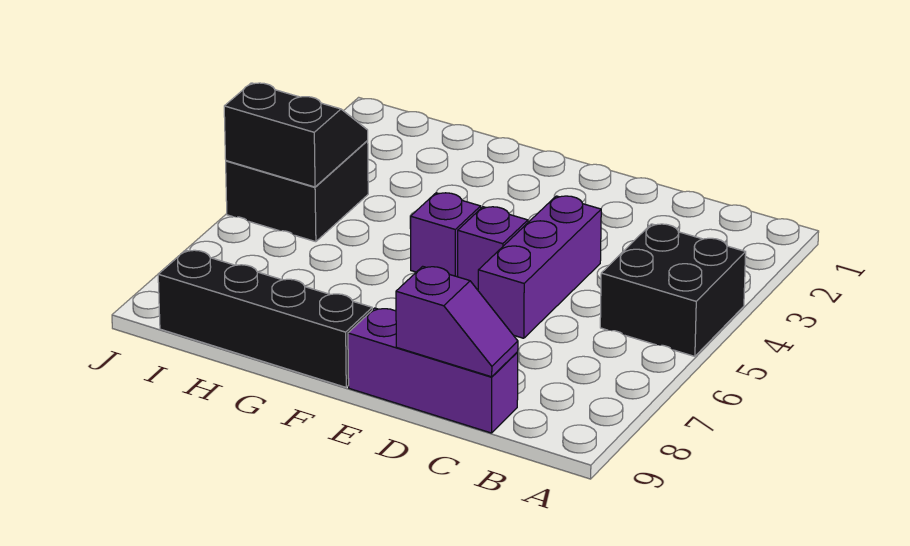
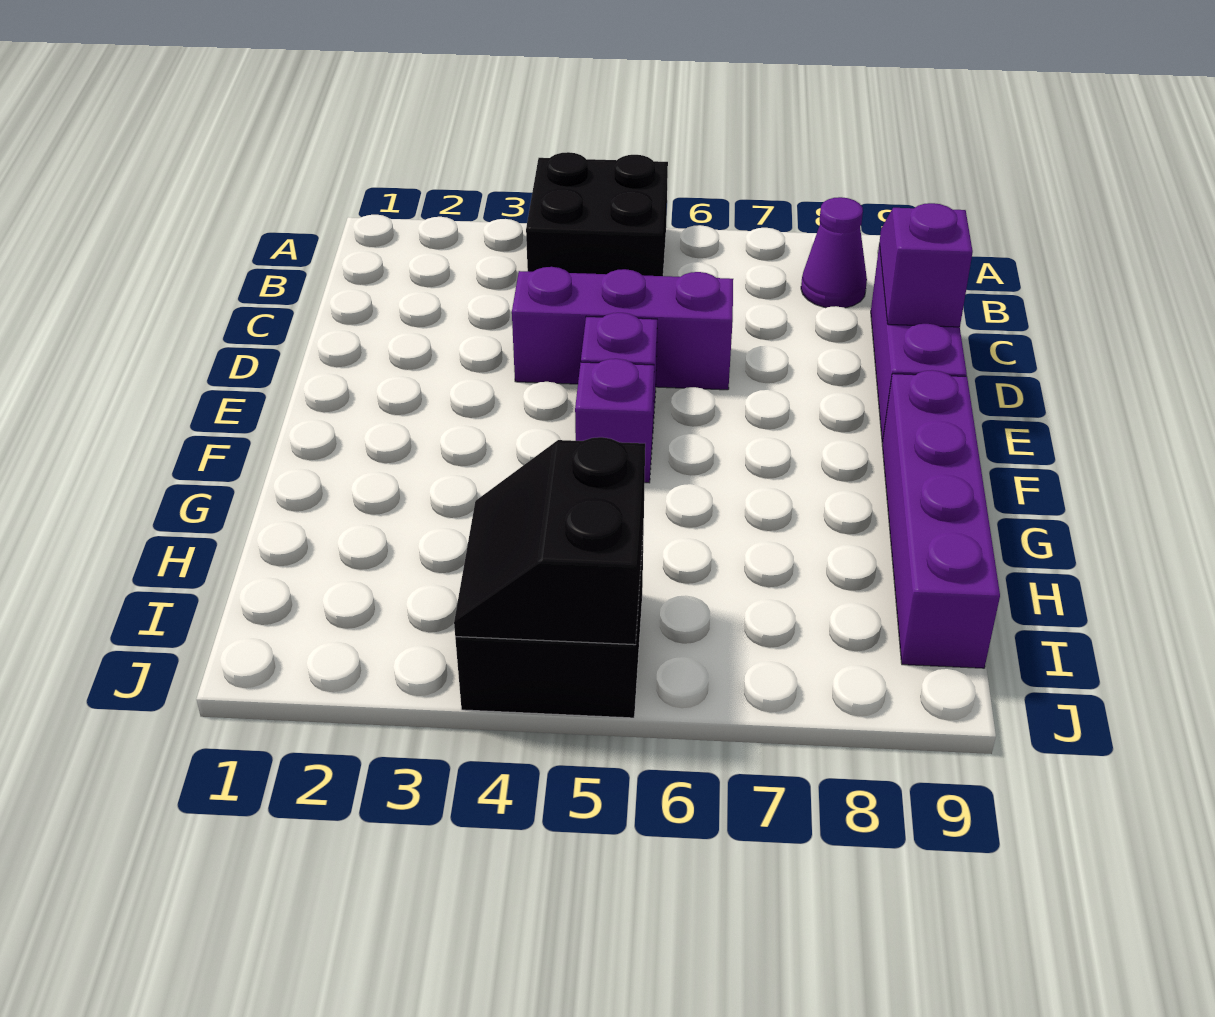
none -> purple 1x1 cone [801,197,867,308]
black 1x4 brick [158,250,372,387] -> purple 1x4 brick [882,370,1000,668]

